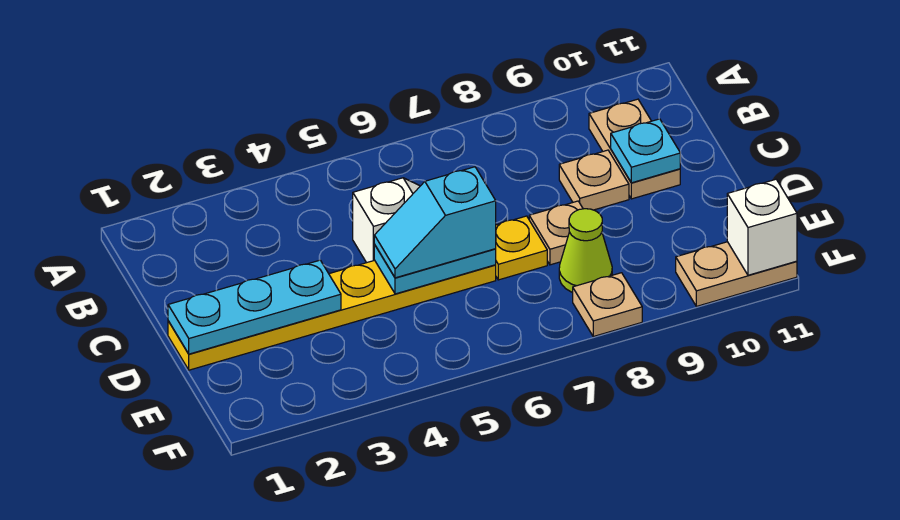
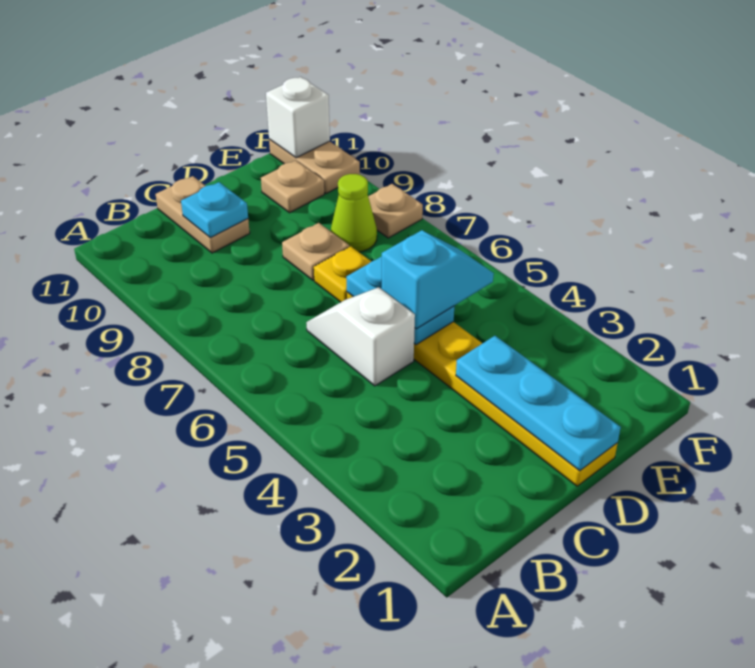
tan 1x2 plate [589,99,680,199] -> tan 1x2 plate turned to [155,176,250,253]
tan 1x1 plate [559,150,629,210] -> tan 1x1 plate moved to [261,160,324,213]
cyan 1x2 slope [374,167,496,278] -> cyan 1x2 slope turned to [382,230,494,329]

